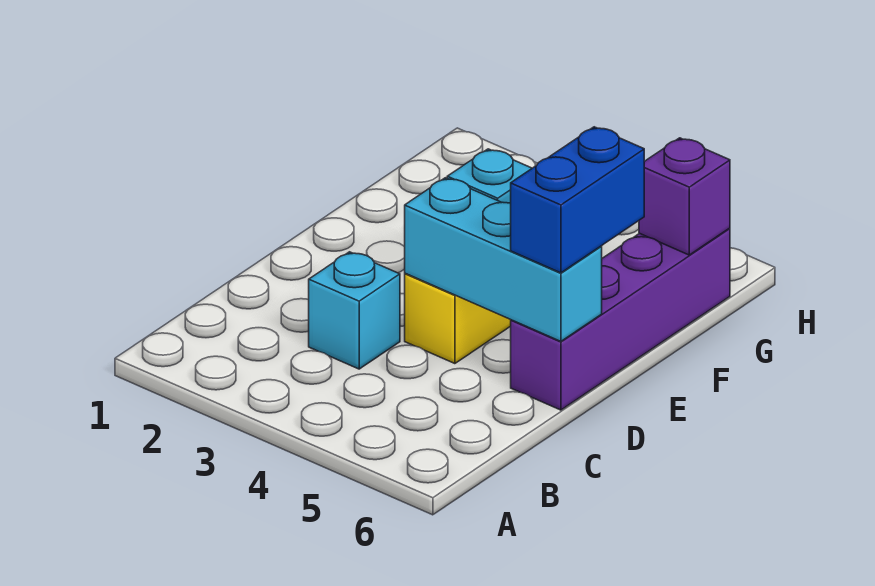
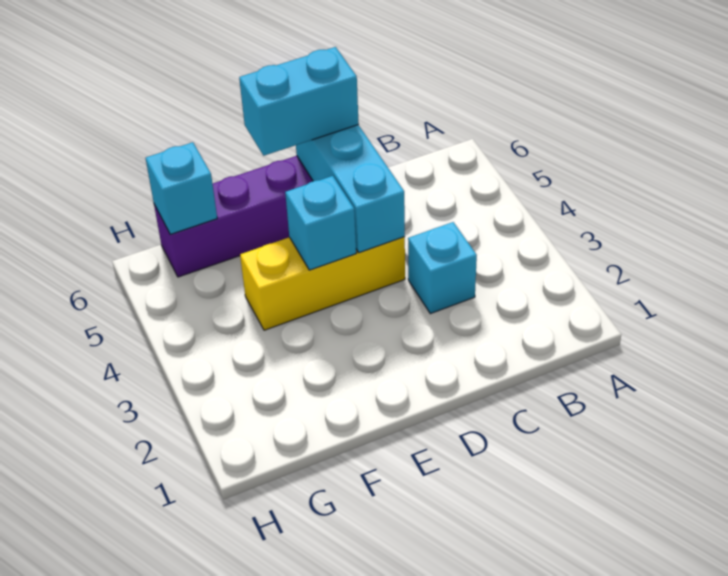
blue 1x2 brick [511,127,644,273] -> cyan 1x2 brick [239,47,359,156]
purple 1x1 brick [639,138,730,255] -> cyan 1x1 brick [146,142,217,235]

